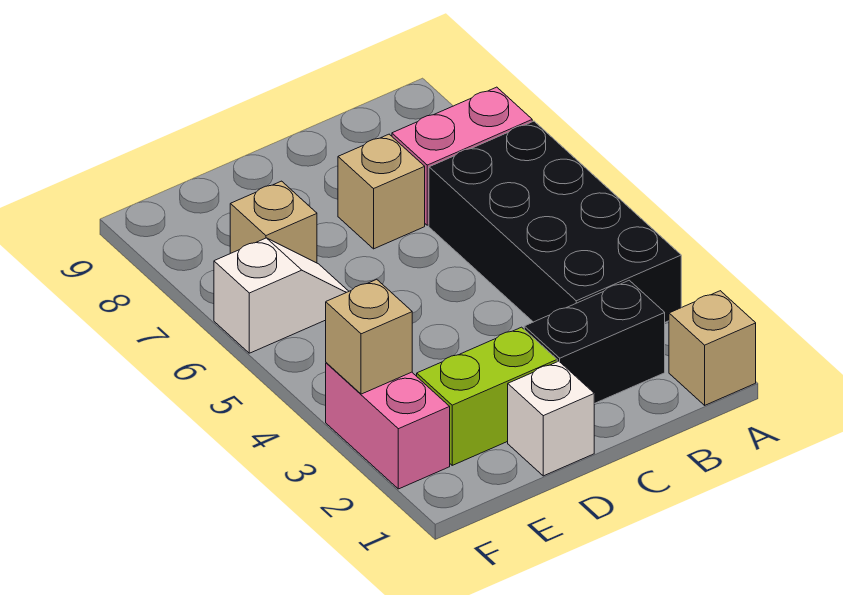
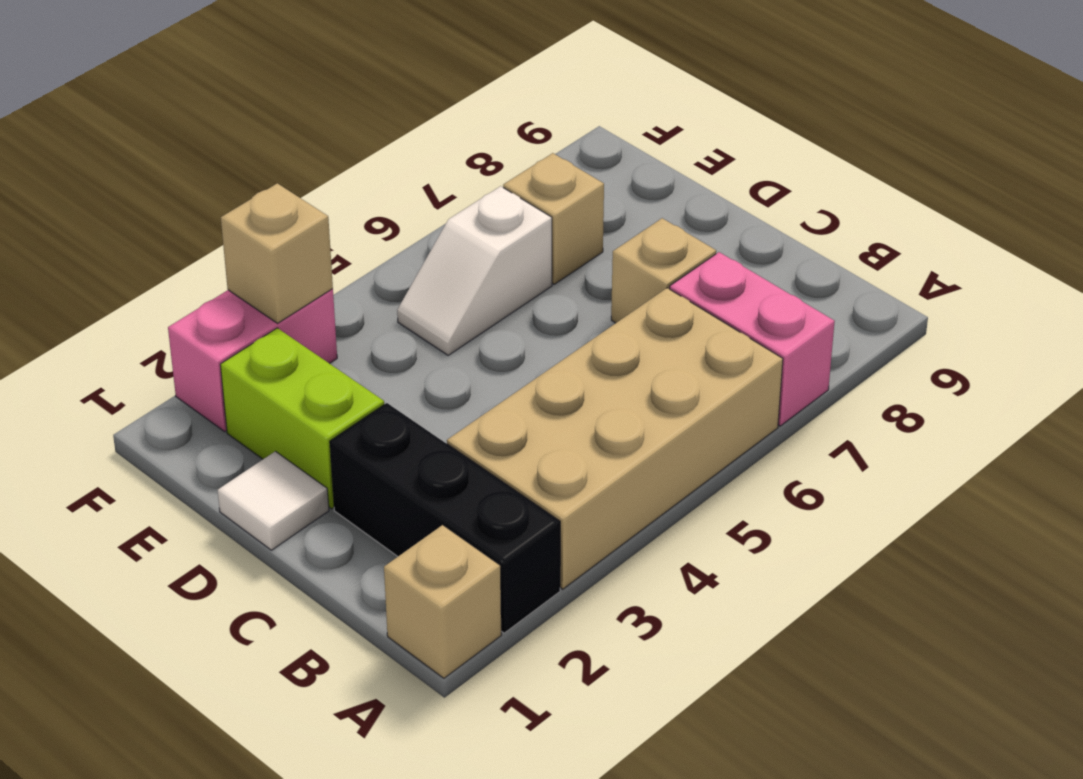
black 2x4 brick [429,121,681,322] -> tan 2x4 brick [447,288,783,589]
black 1x2 brick [524,280,665,404] -> black 1x3 brick [330,403,560,633]
white 1x1 brick [508,361,594,476] -> white 1x1 tile [218,451,329,550]
white 1x2 slope [214,238,349,353] -> white 1x2 slope turned to [397,186,552,355]

